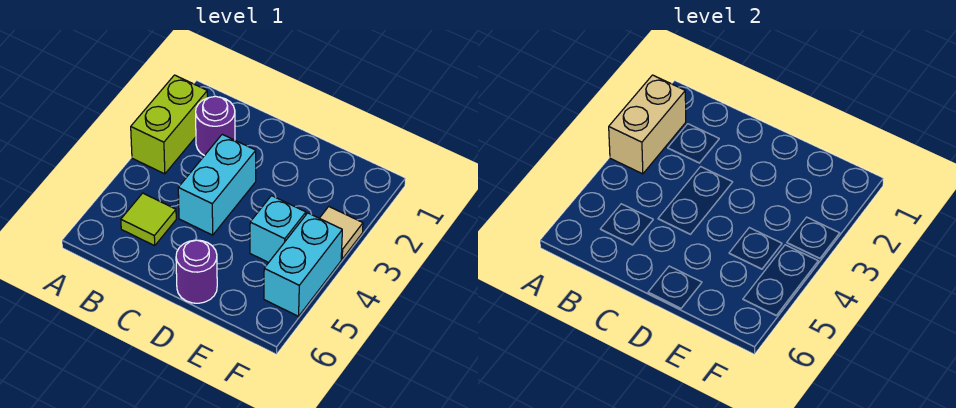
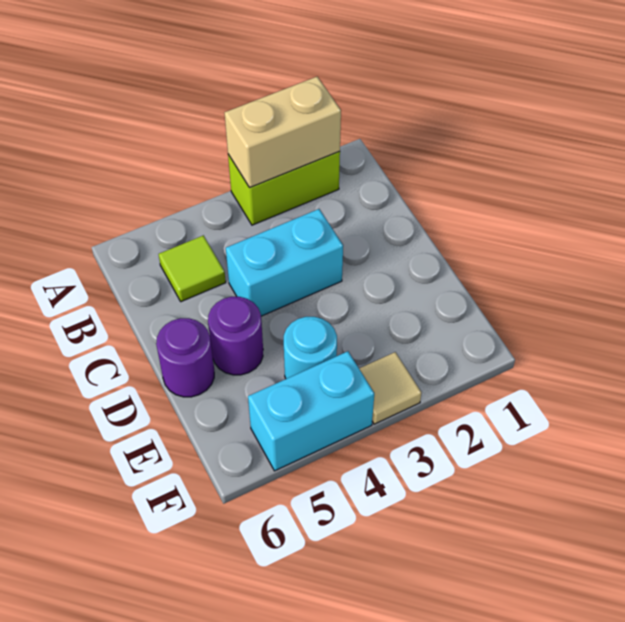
purple 1x1 round brick [196,96,235,156] -> purple 1x1 round brick moved to [208,297,263,375]
cyan 1x1 brick [250,196,306,262] -> cyan 1x1 round brick [284,317,337,379]

